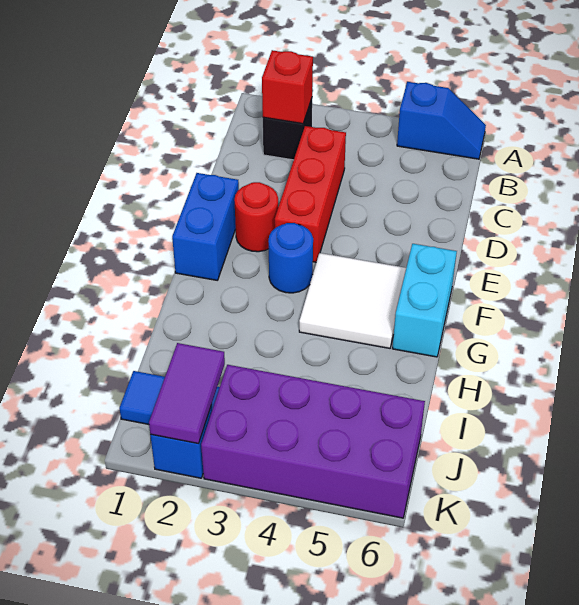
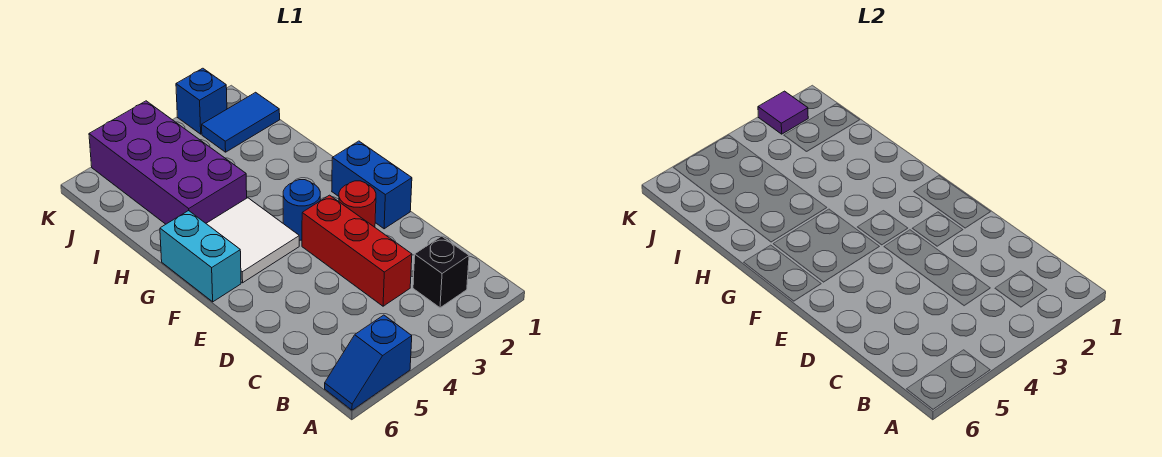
red 1x1 brick [262,50,313,124] -> none
purple 1x2 tile [149,343,225,444] -> purple 1x1 tile [758,91,808,134]
purple 2x4 brick [201,365,425,518] -> purple 2x4 brick turned to [89,101,247,224]

